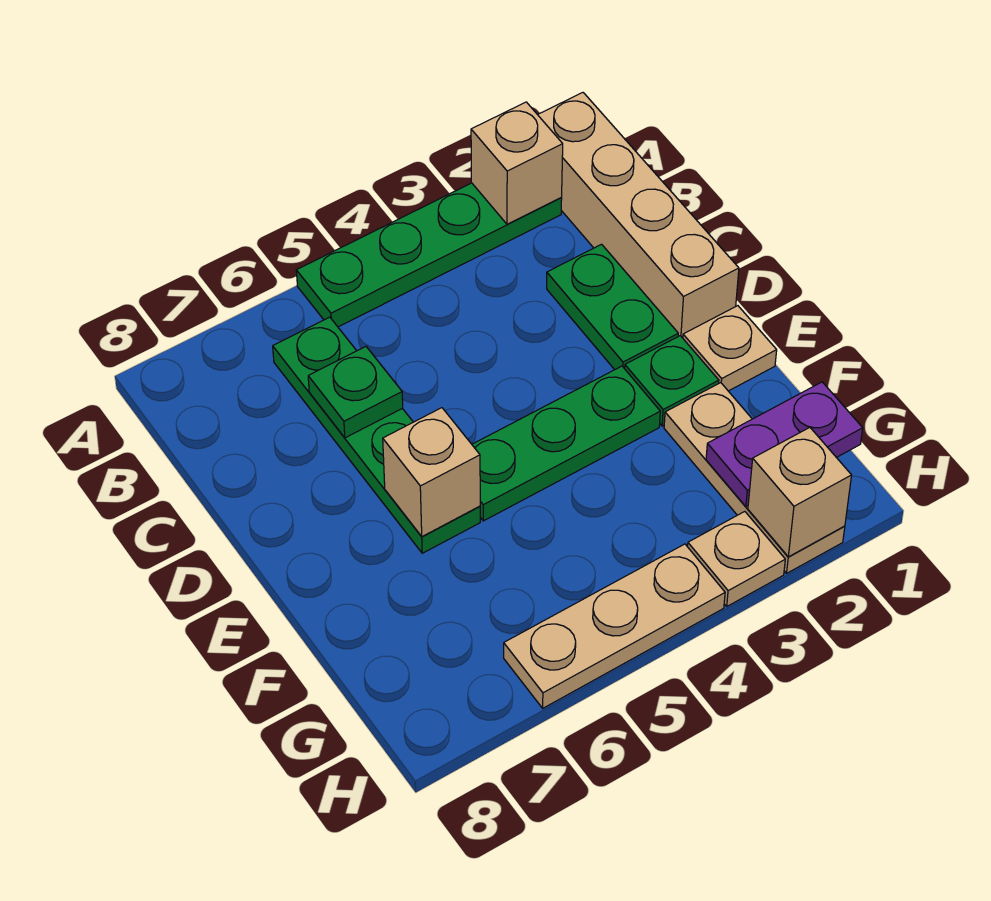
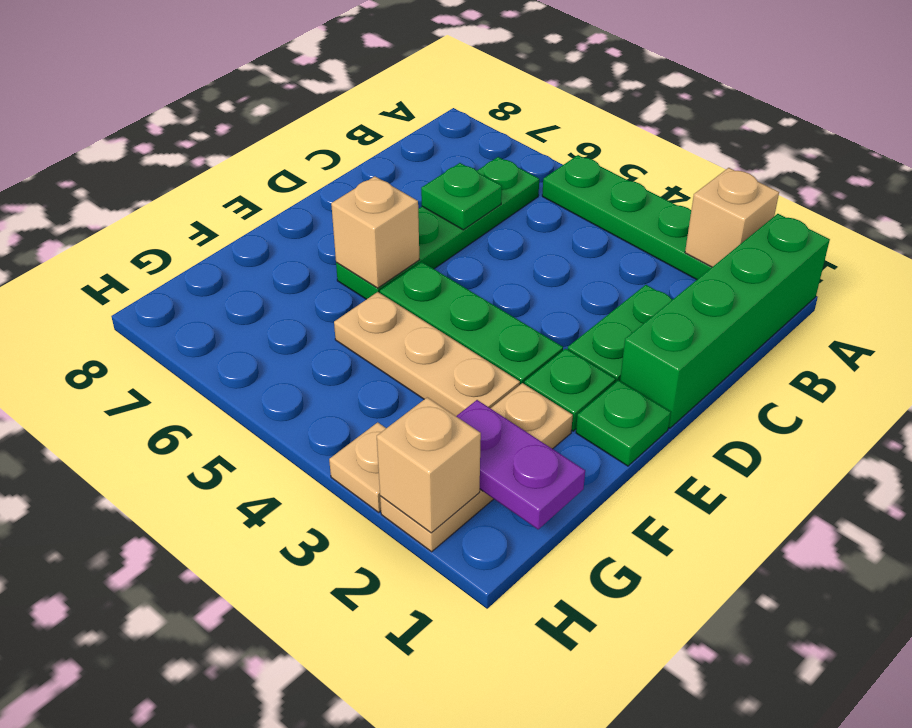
tan 1x4 brick [538,93,739,338] -> green 1x4 brick [620,214,830,428]
tan 1x1 plate [683,306,777,391] -> green 1x1 plate [576,380,671,466]
tan 1x3 plate [504,544,725,708] -> tan 1x3 plate moved to [334,292,520,416]

